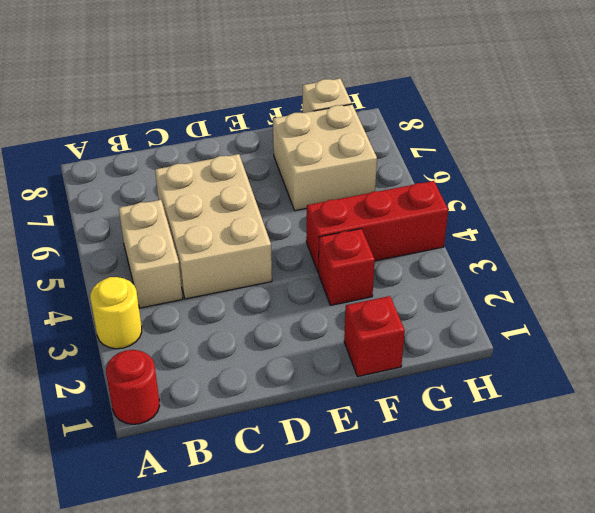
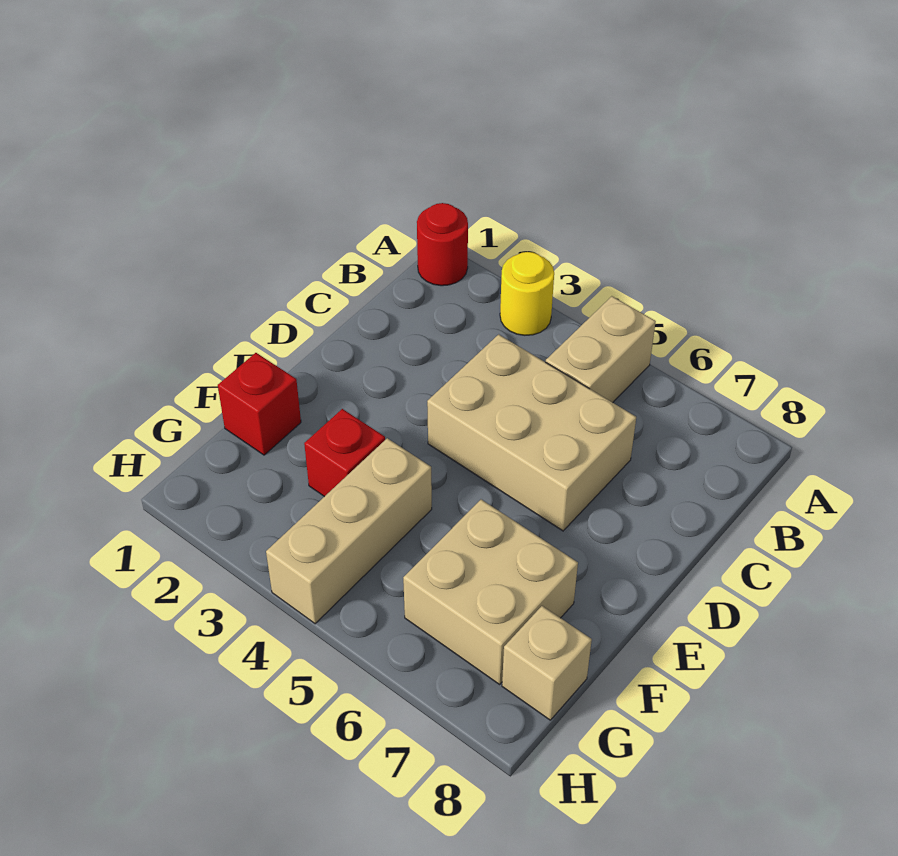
tan 1x2 brick [119,200,183,308] -> tan 1x2 brick turned to [546,296,656,403]
red 1x3 brick [306,181,448,272] -> tan 1x3 brick [266,438,432,624]

